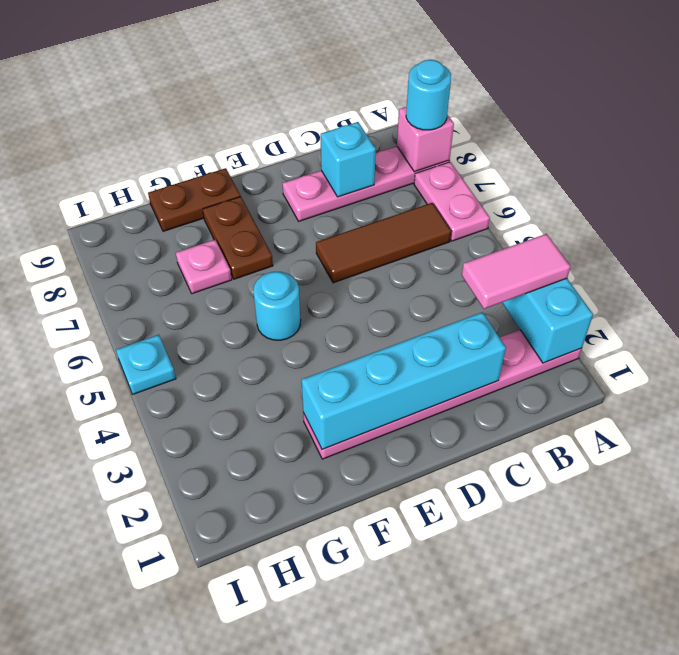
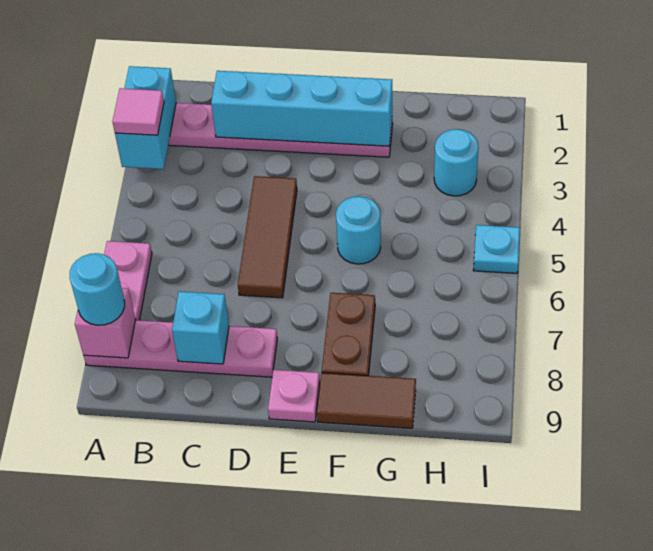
pink 1x2 tile [462,234,571,309] -> pink 1x1 tile [113,88,164,135]
brown 1x3 tile [316,203,451,283] -> brown 1x3 tile turned to [238,176,297,298]
brown 1x2 plate [148,168,240,231] -> brown 1x2 tile [317,373,416,428]
pink 1x1 plate [176,240,232,294] -> pink 1x1 plate moved to [268,370,320,422]
none -> cyan 1x1 round brick [434,129,478,196]

